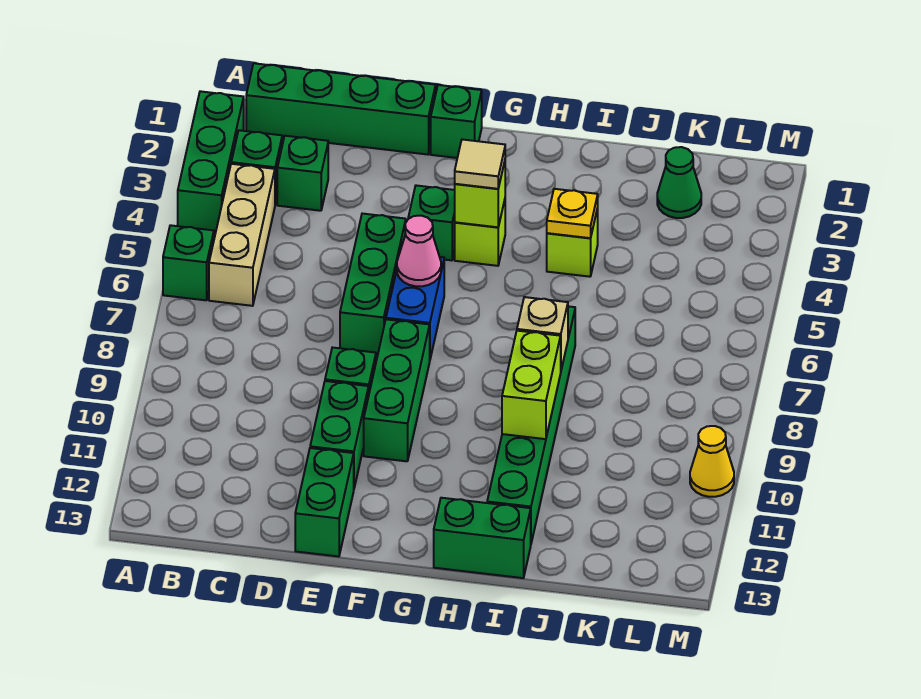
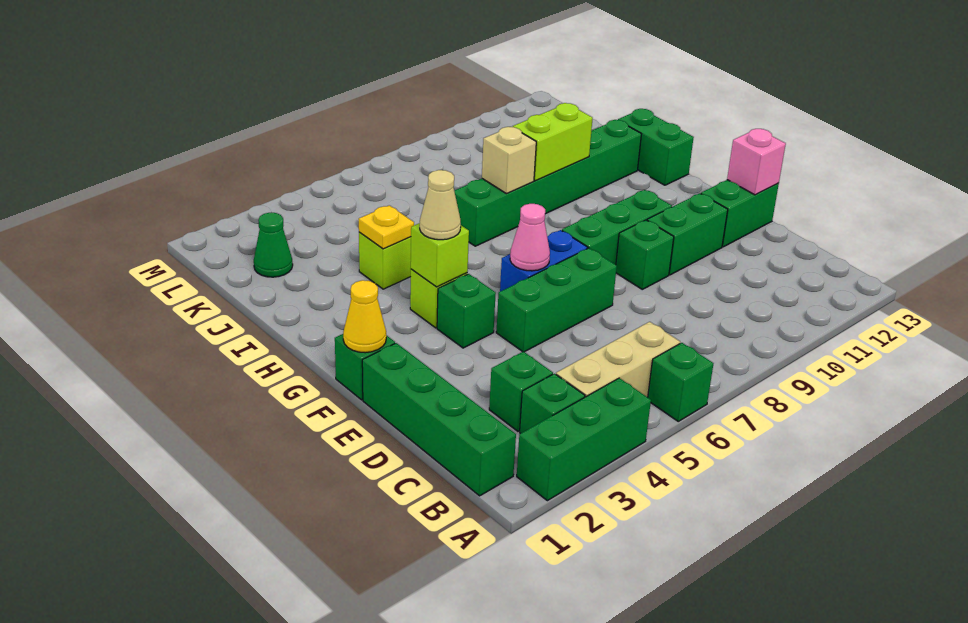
none -> pink 1x1 brick [727,129,786,195]
tan 1x1 tile [455,139,505,189] -> tan 1x1 cone [420,170,461,240]
yellow 1x1 cone [690,426,734,497] -> yellow 1x1 cone moved to [343,280,386,353]

